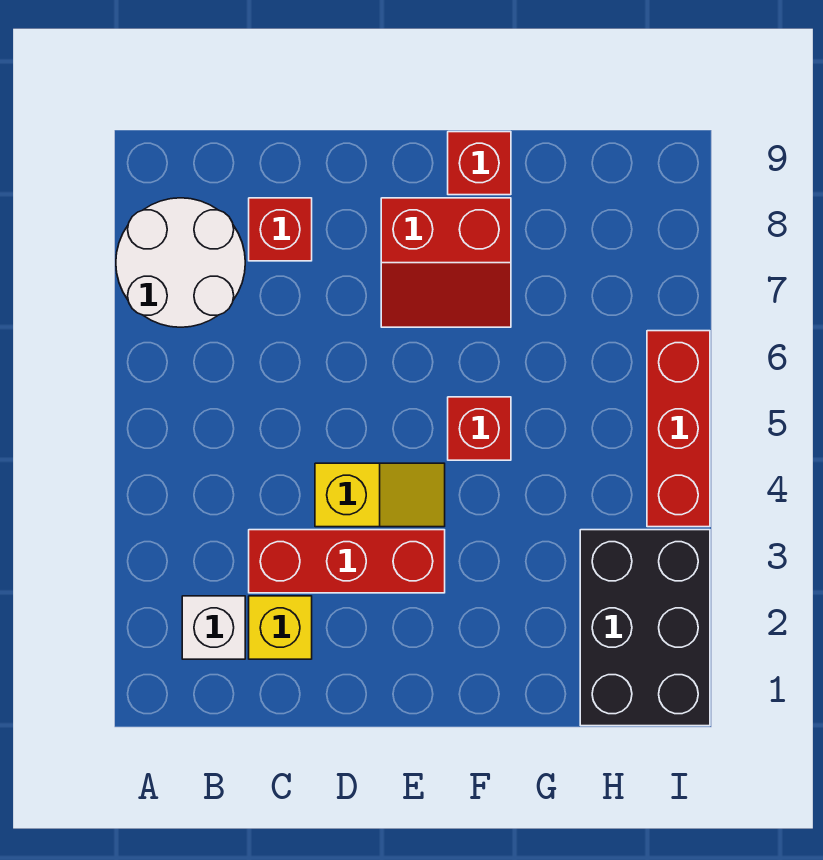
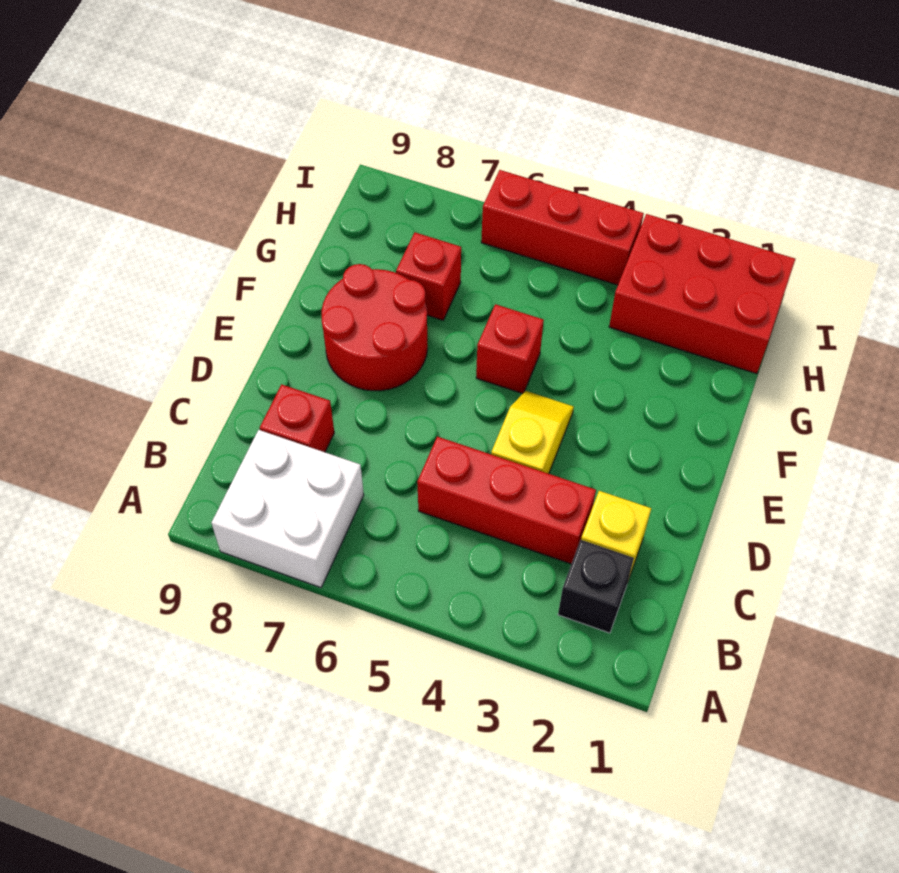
white 2x2 round brick [116,198,245,327] -> white 2x2 brick [211,430,364,588]
white 1x1 brick [182,596,245,659] -> black 1x1 brick [558,540,634,633]
red 1x3 brick [249,530,445,593] -> red 1x3 brick turned to [417,437,596,564]
red 2x2 slope [381,198,511,327] -> red 2x2 round brick [322,264,428,391]
red 1x1 brick [448,132,511,195] -> red 1x1 brick moved to [396,233,461,320]
black 2x3 brick [580,530,710,726] -> red 2x3 brick [609,214,795,374]

